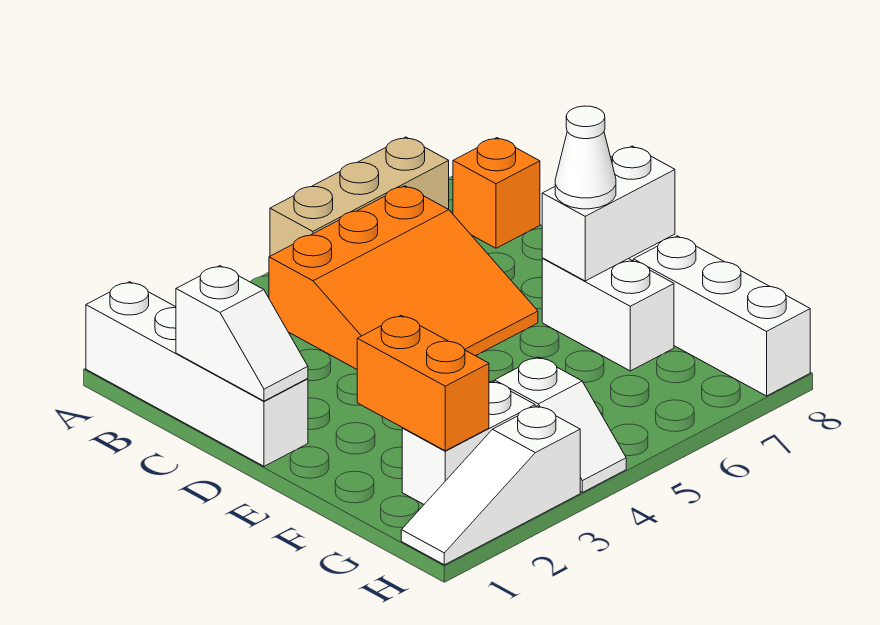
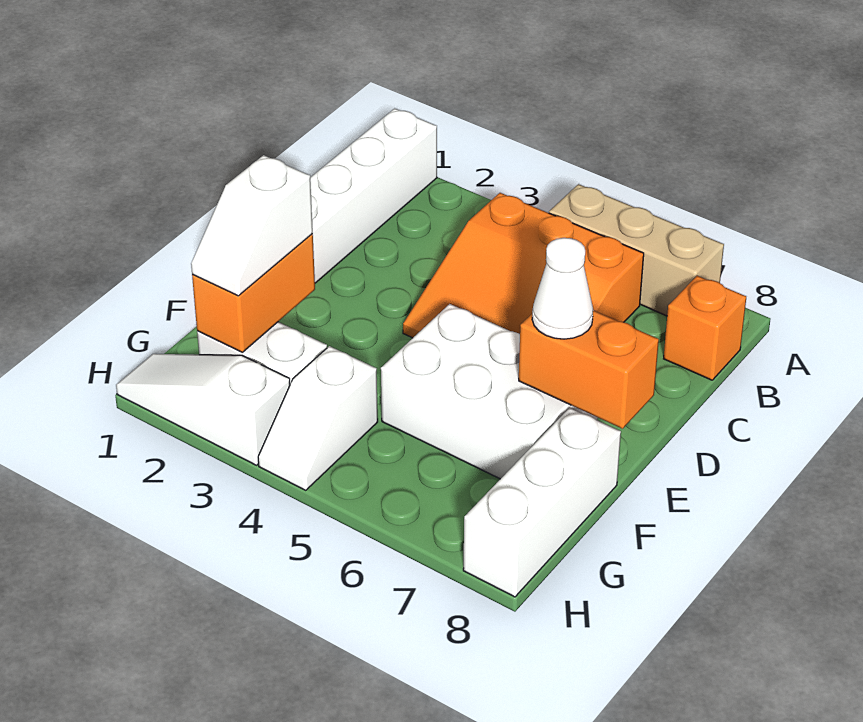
white 1x2 slope [176,266,308,401] -> white 1x2 slope moved to [191,155,313,296]
white 1x2 brick [542,258,674,371] -> white 2x3 brick [381,304,598,479]
white 1x2 brick [542,146,675,281] -> orange 1x2 brick [519,310,659,429]

